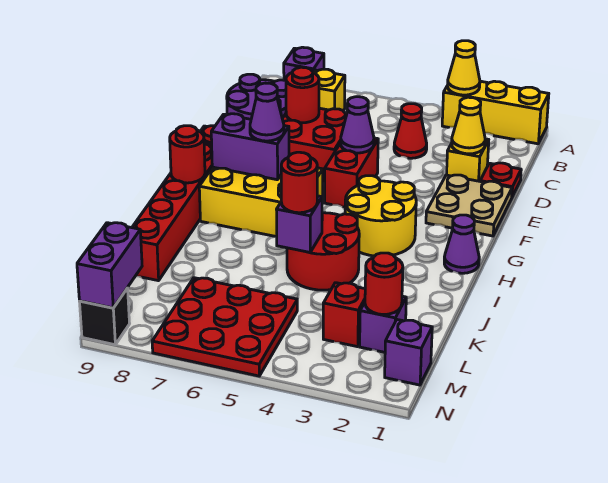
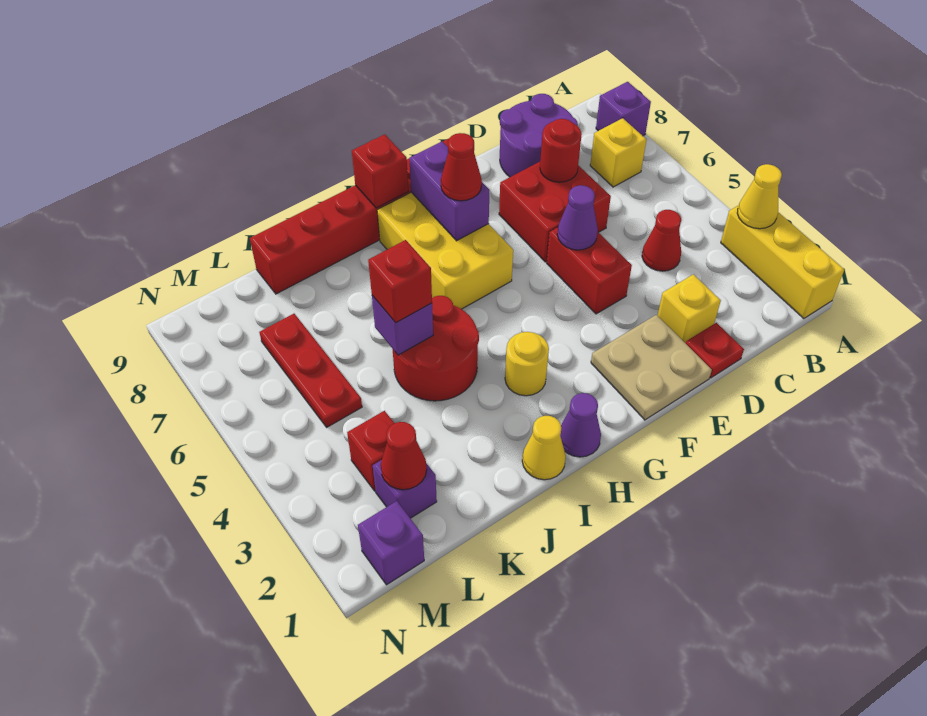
yellow 1x1 cone [451,97,485,154] -> yellow 1x1 cone moved to [522,416,566,480]
red 1x2 brick [325,138,378,207] -> red 1x2 brick turned to [547,227,632,314]
yellow 2x2 round brick [345,176,416,256] -> yellow 1x1 round brick [505,332,549,396]
purple 1x1 cone [250,83,284,141] -> red 1x1 cone [441,133,482,201]
red 1x1 round brick [170,126,205,183] -> red 1x1 brick [352,134,408,208]
red 1x1 round brick [281,152,317,213] -> red 1x1 brick [368,240,432,323]
red 1x1 round brick [365,253,403,315] -> red 1x1 cone [381,422,427,490]
red 3x3 plate [152,278,297,376] -> red 1x3 plate [259,314,362,427]
purple 1x2 brick [77,223,142,308] -> none
black 1x1 brick [80,288,130,345] -> none

